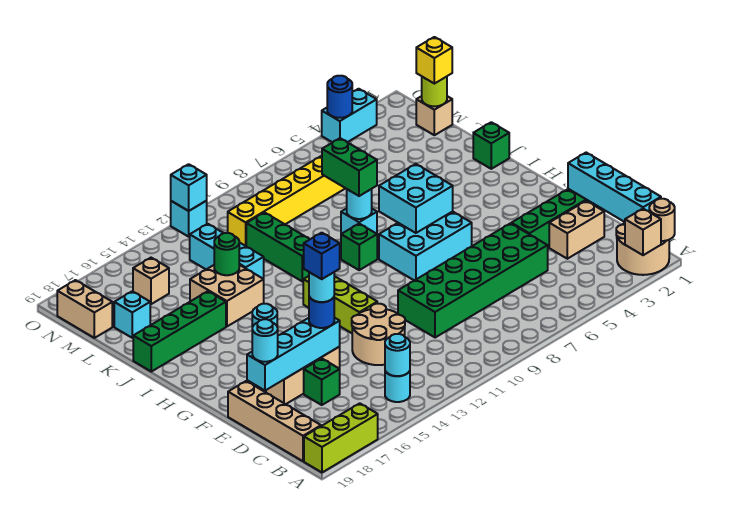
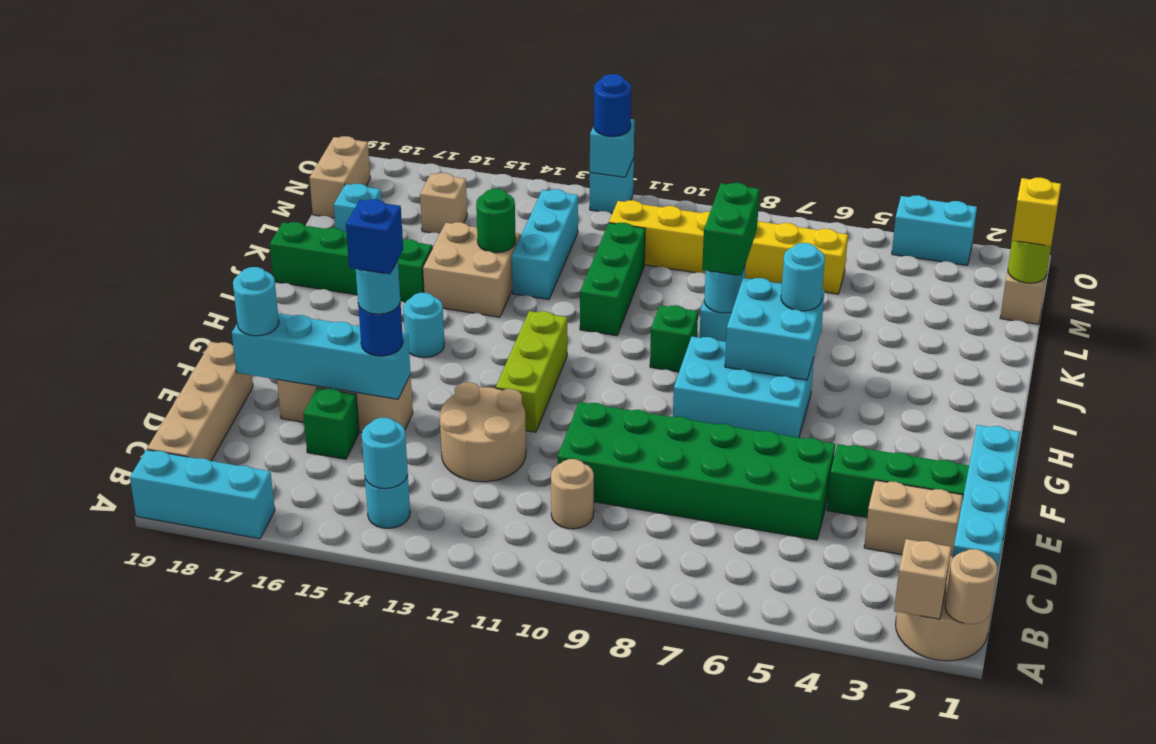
lime 1x3 brick [304,403,378,472] -> cyan 1x3 brick [130,450,275,539]
none -> tan 1x1 round brick [551,459,594,529]
none -> cyan 1x1 round brick [781,243,825,311]
green 1x1 brick [473,122,509,169] -> none
blue 1x1 round brick [327,76,352,118] -> blue 1x1 round brick moved to [594,74,631,137]

